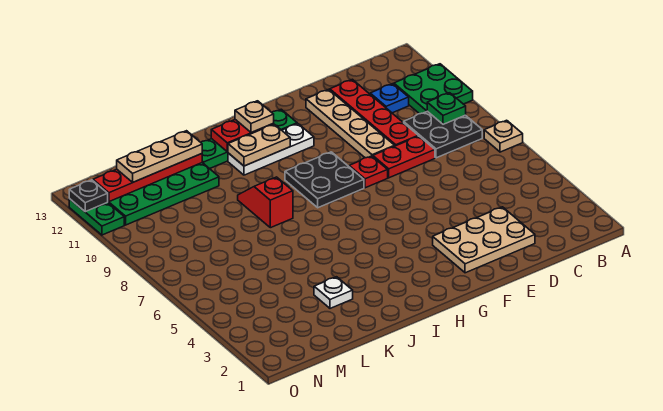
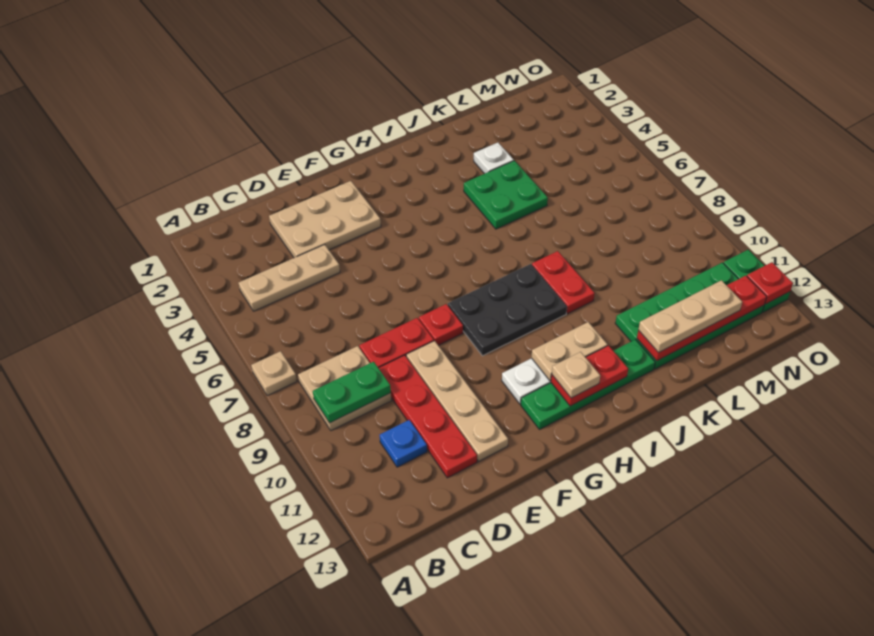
green 2x2 plate [394,64,473,114] -> green 2x2 plate moved to [464,161,548,229]
none -> tan 1x3 plate [239,244,340,311]
black 2x2 plate [404,111,482,158] -> tan 2x2 plate [298,346,391,431]
green 1x1 plate [427,93,466,124] -> green 1x2 plate [313,362,391,423]
black 2x2 plate [285,152,364,208] -> black 2x3 plate [448,264,567,356]
red 1x2 slope [238,177,293,228] -> red 1x2 plate [532,251,595,314]
black 1x1 plate [69,180,108,212] -> red 1x1 plate [747,262,793,304]

